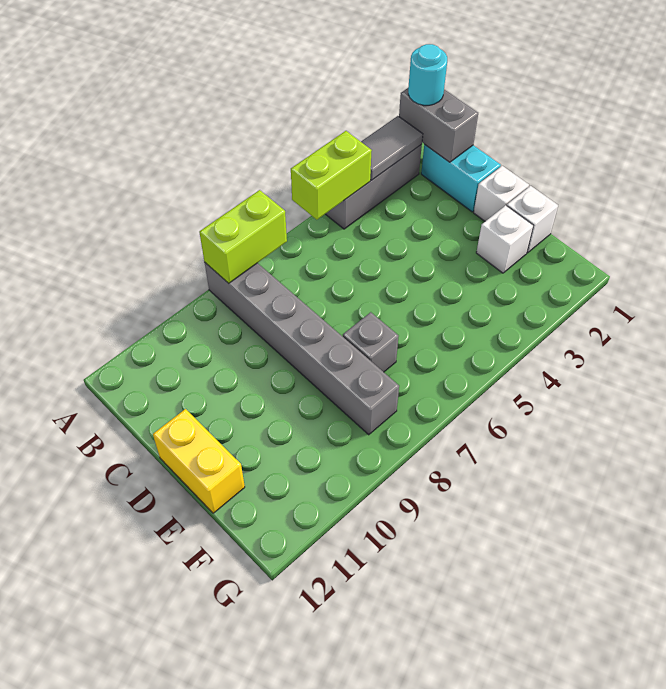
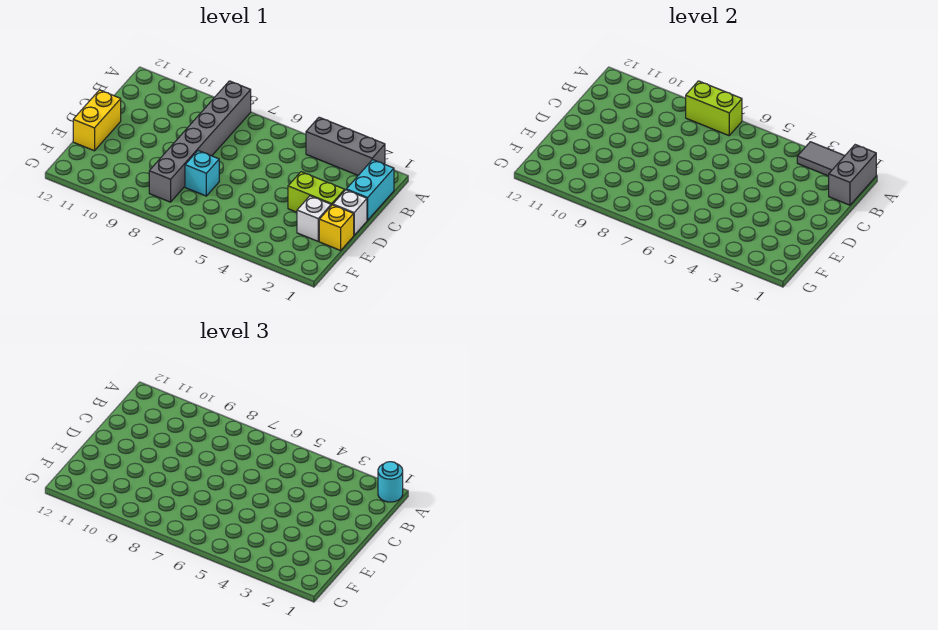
lime 1x2 brick [291,131,372,220] -> lime 1x2 brick moved to [288,172,345,212]
white 1x1 brick [507,186,558,253] -> yellow 1x1 brick [319,205,354,250]
grey 1x1 brick [343,312,399,372] -> cyan 1x1 brick [185,151,219,196]

